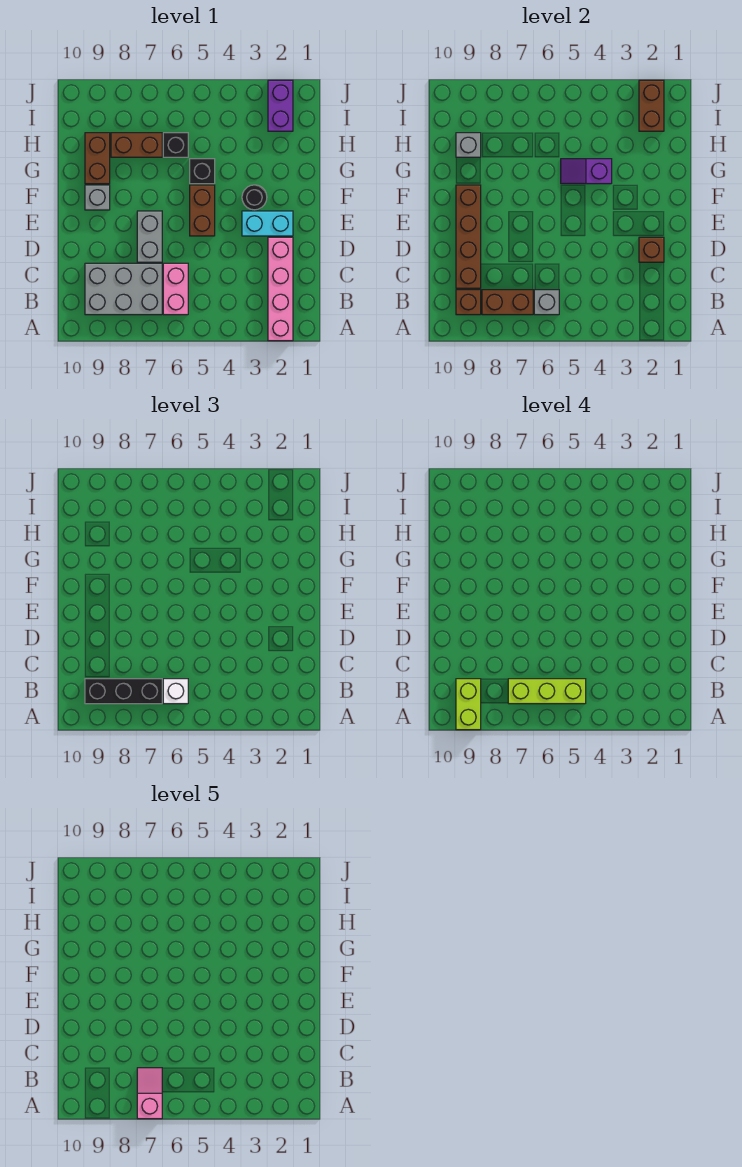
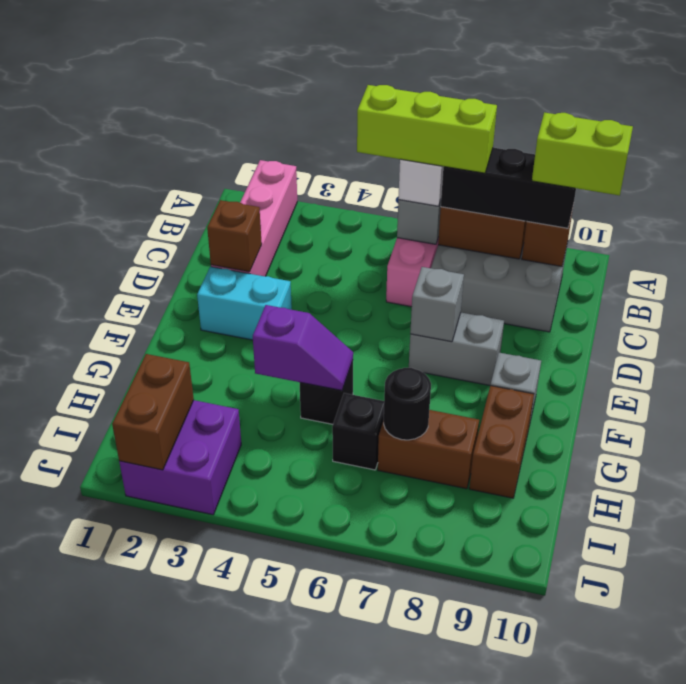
pink 1x2 slope [137,1068,162,1119] -> none
lime 1x2 brick [456,679,481,730] -> lime 1x2 brick turned to [532,112,633,196]
brown 1x4 brick [456,185,481,288] -> none
grey 1x2 brick [137,211,162,262] -> grey 1x2 brick turned to [409,313,504,385]
brown 1x2 brick [190,185,215,236] -> none
black 1x1 round brick [242,185,267,210] -> black 1x1 round brick moved to [384,368,431,440]
grey 1x1 brick [456,133,481,157] -> grey 1x1 brick moved to [410,267,464,342]
purple 1x2 brick [268,80,293,131] -> purple 2x2 brick [119,400,241,515]

